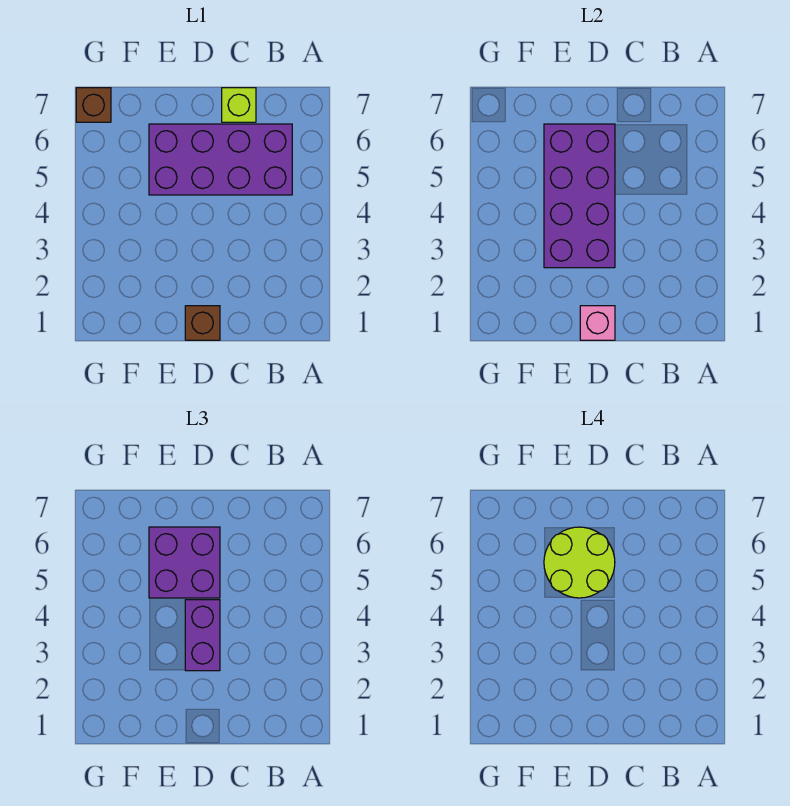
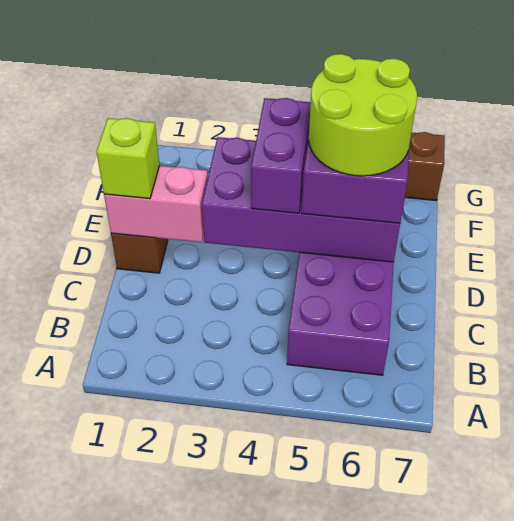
lime 1x1 brick [222,88,256,122] -> lime 1x1 brick moved to [96,118,160,199]
pink 1x1 brick [580,306,615,340] -> pink 1x2 brick [104,166,208,242]
purple 1x2 brick [185,600,220,671] -> purple 1x2 brick turned to [251,98,311,213]

